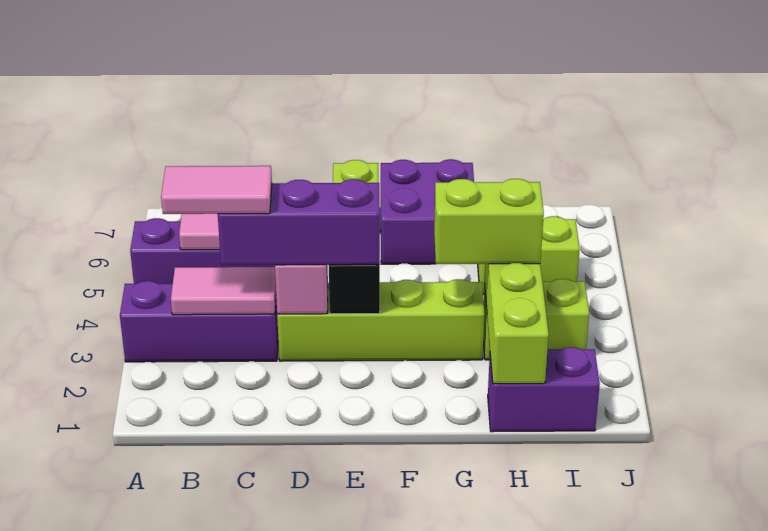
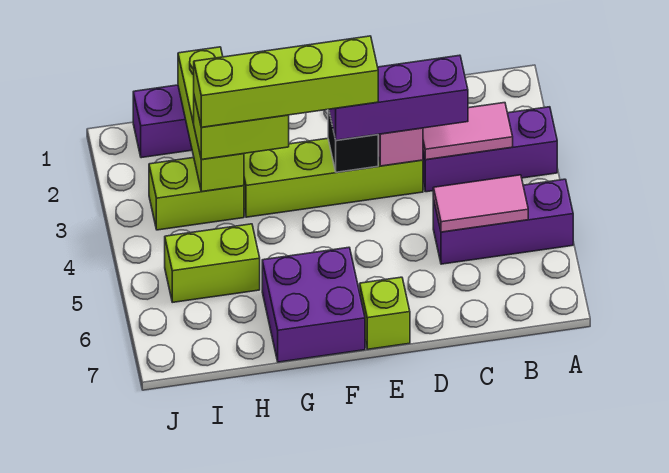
pink 1x2 tile [161,166,272,214] -> none
none -> lime 1x4 brick [194,36,378,127]

